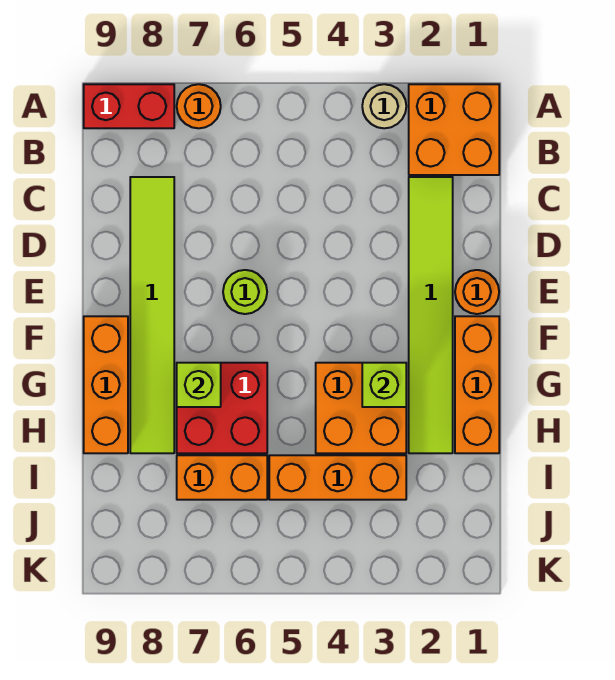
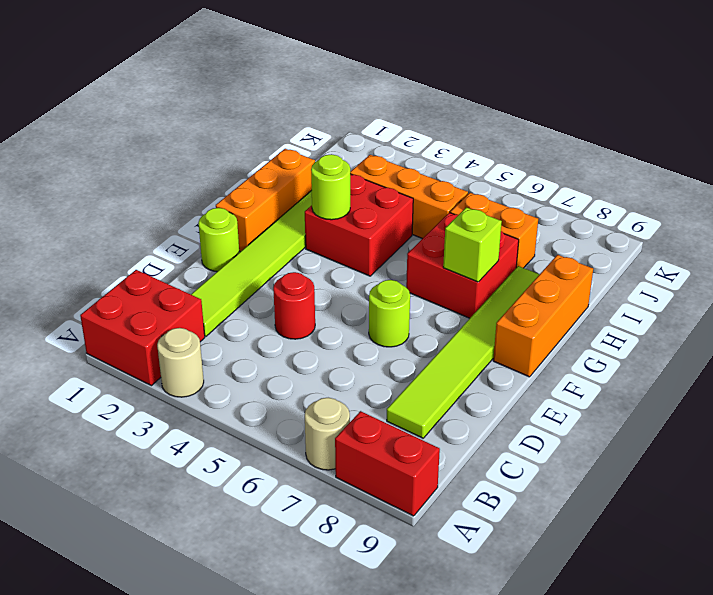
orange 2x2 brick [409,84,499,175] -> red 2x2 brick [80,270,205,386]
orange 1x1 round brick [177,84,221,128] -> tan 1x1 round brick [305,398,350,470]
none -> red 1x1 round brick [273,272,315,339]
orange 1x1 round brick [455,270,499,314] -> lime 1x1 round brick [198,208,239,272]
orange 2x2 brick [316,363,406,453] -> red 2x2 brick [305,174,413,276]
lime 1x1 brick [362,363,406,407] -> lime 1x1 round brick [311,154,350,220]

